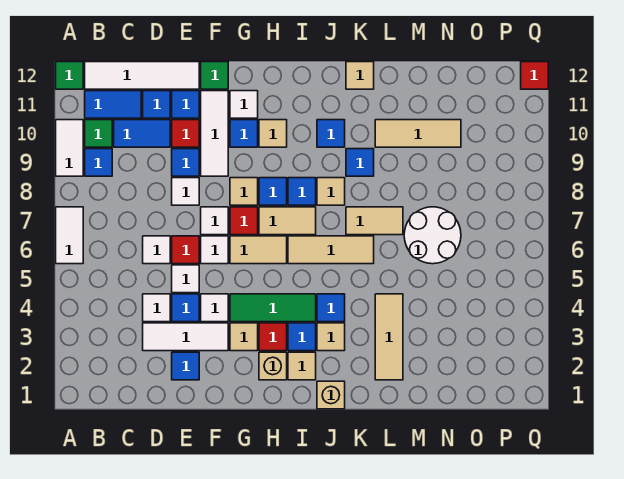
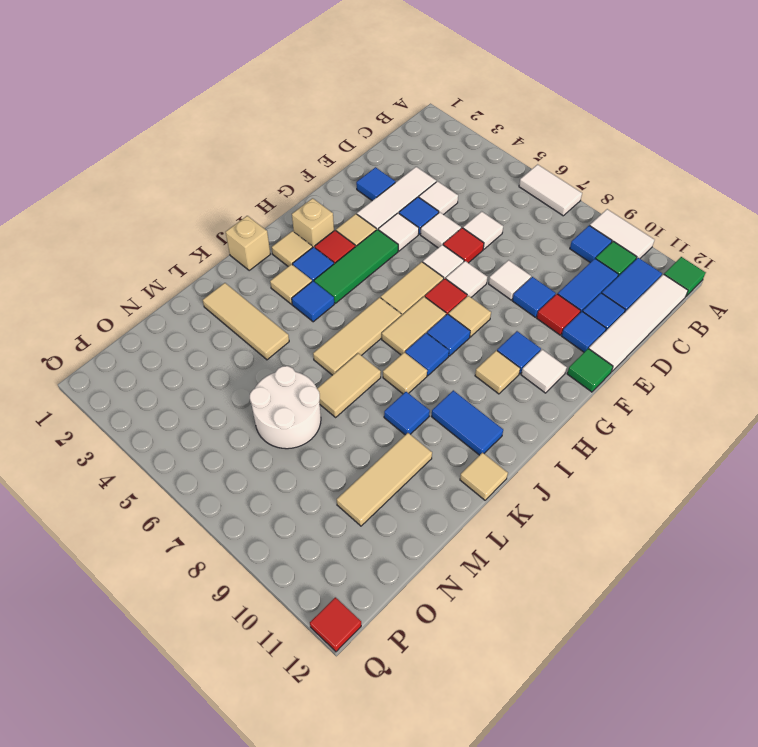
white 1x3 tile [201,91,228,176] -> none
blue 1x1 tile [317,120,345,147] -> blue 1x2 tile [431,390,503,455]

